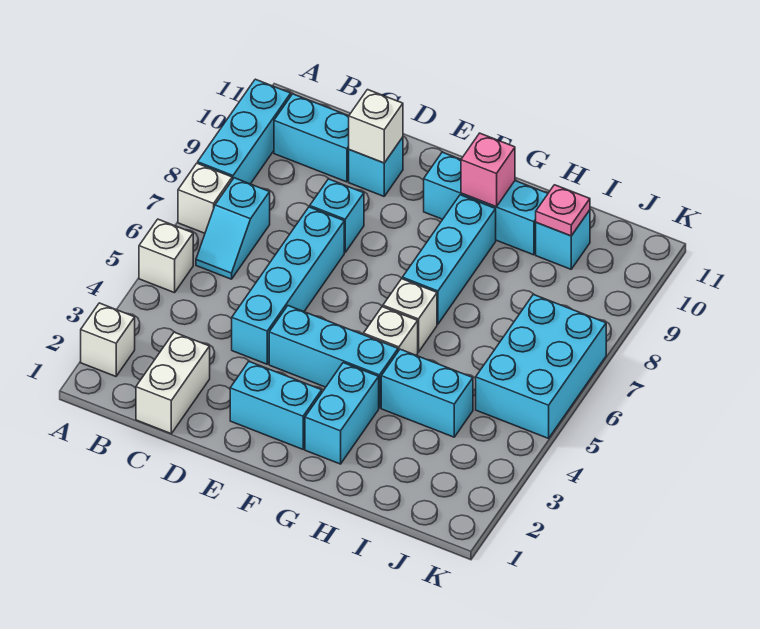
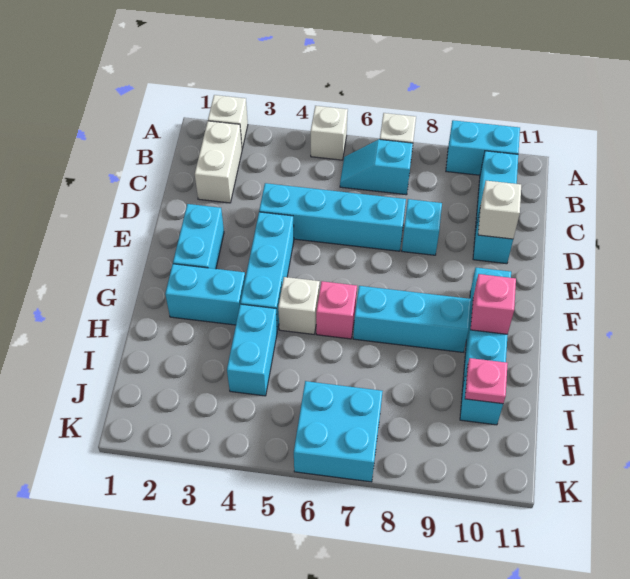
cyan 1x3 brick [198,79,291,184] -> cyan 1x2 brick [446,120,520,175]
white 1x2 brick [136,332,210,434] -> white 1x2 brick turned to [195,121,242,203]
white 1x1 brick [383,279,437,352] -> pink 1x1 brick [316,281,357,339]
cyan 2x3 brick [476,294,606,438] -> cyan 2x2 brick [294,381,383,482]

